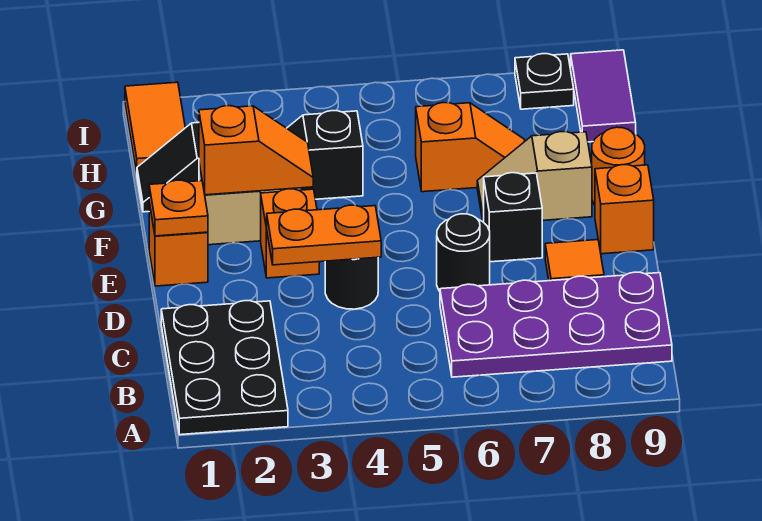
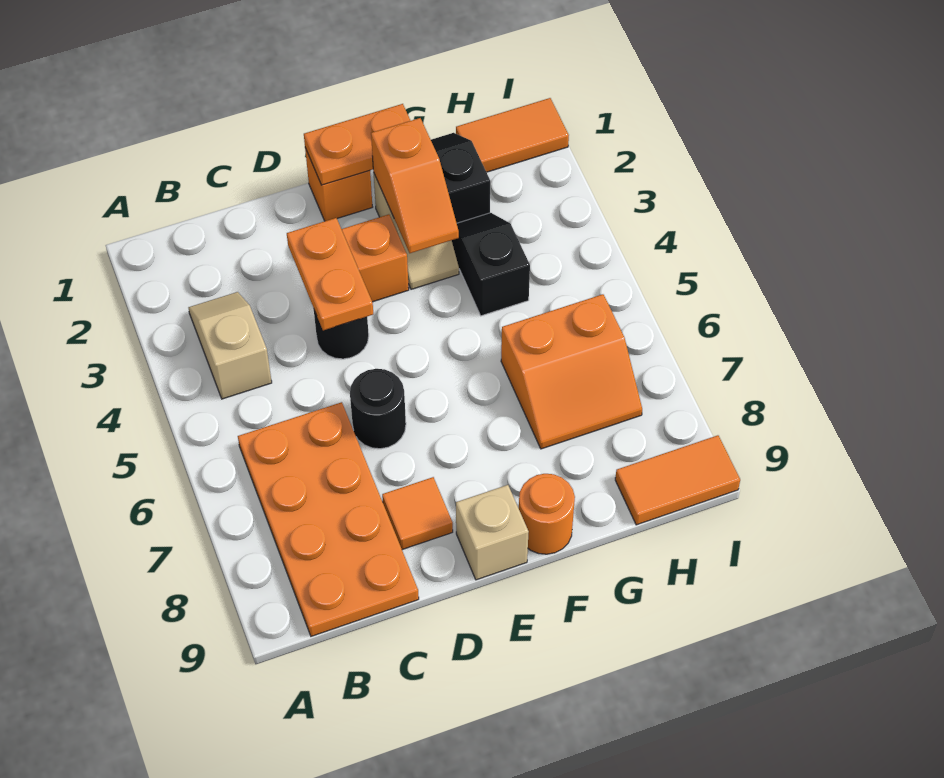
black 2x3 plate [161,301,288,435] -> none
purple 2x4 plate [440,272,672,377] -> orange 2x4 plate [238,402,419,636]
orange 1x1 plate [149,180,208,236] -> orange 1x2 plate [304,104,411,185]
black 1x1 brick [483,173,542,262] -> none
orange 1x1 brick [595,165,654,254] -> tan 1x1 brick [456,485,529,580]
tan 1x2 slope [477,132,592,222] -> tan 1x2 slope moved to [188,292,272,399]
orange 1x2 slope [416,102,525,192] -> orange 2x2 slope [501,294,642,449]
purple 1x2 tile [571,50,636,142] -> orange 1x2 tile [615,435,740,525]
black 1x1 plate [515,54,574,109] -> none

